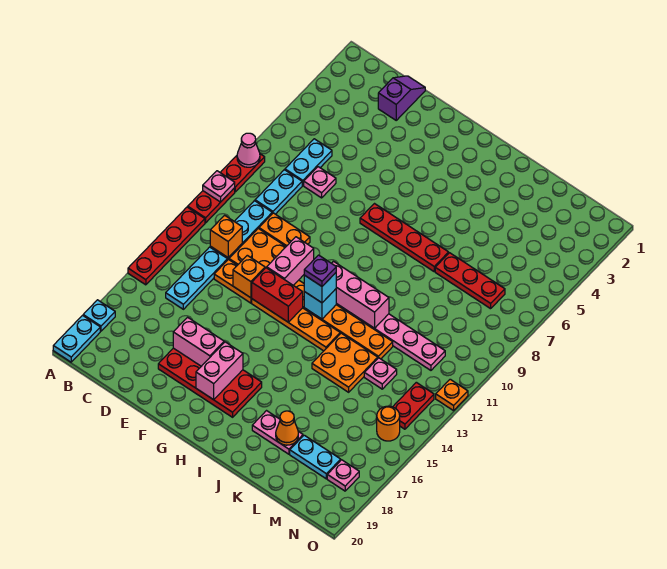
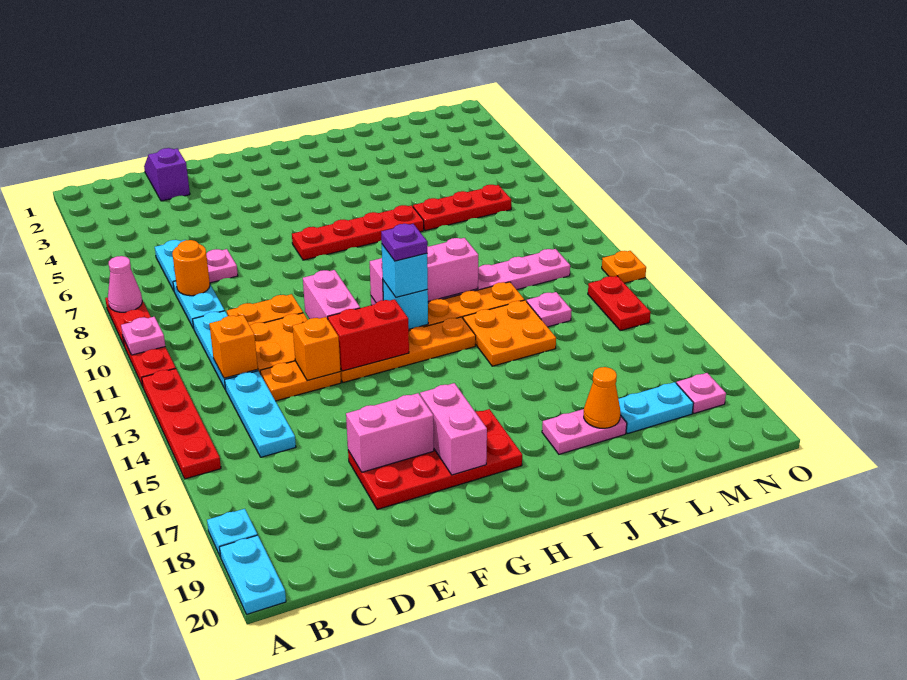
orange 1x1 round brick [377,406,400,441] -> orange 1x1 round brick moved to [172,240,210,296]

